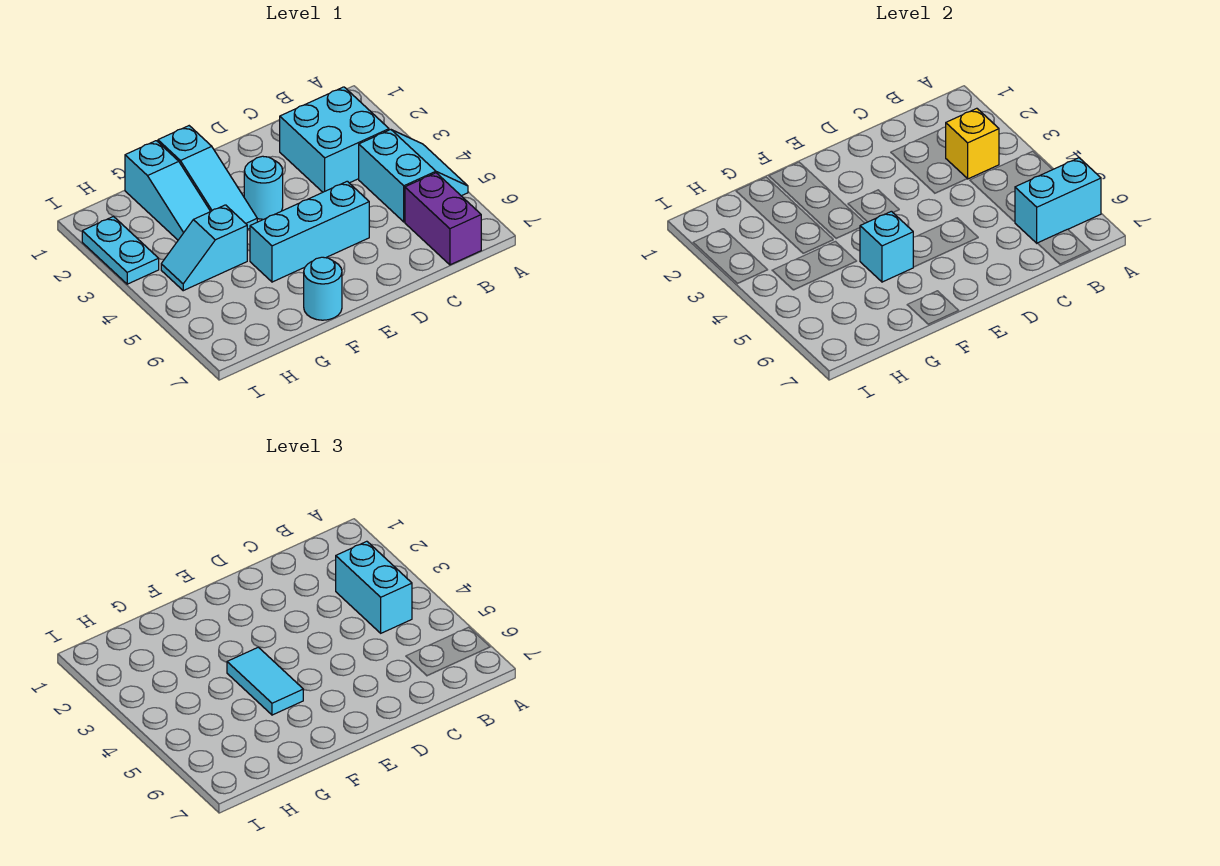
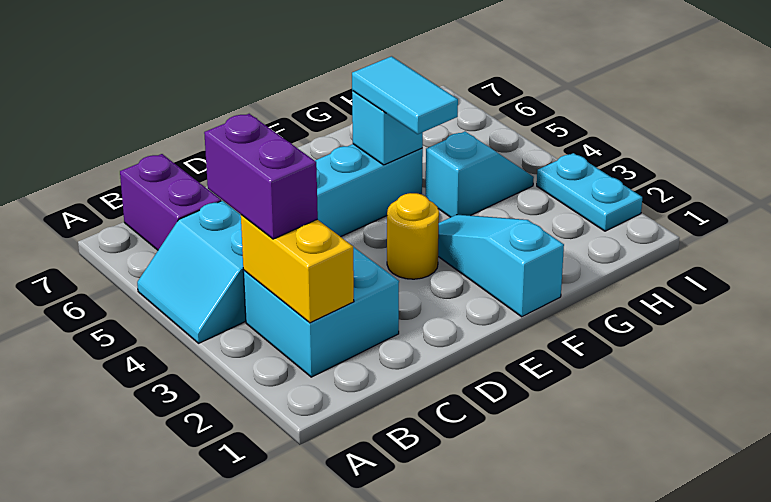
cyan 1x2 brick [1015,158,1101,243] -> none
yellow 1x1 brick [946,108,999,179] -> yellow 1x2 brick [241,215,354,323]
cyan 1x2 brick [336,541,412,633] -> purple 1x2 brick [204,114,318,239]
cyan 1x1 round brick [244,156,283,219] -> yellow 1x1 round brick [387,193,439,279]
cyan 1x1 round brick [304,257,342,320] -> none
cyan 1x3 slope [125,141,211,240] -> none

